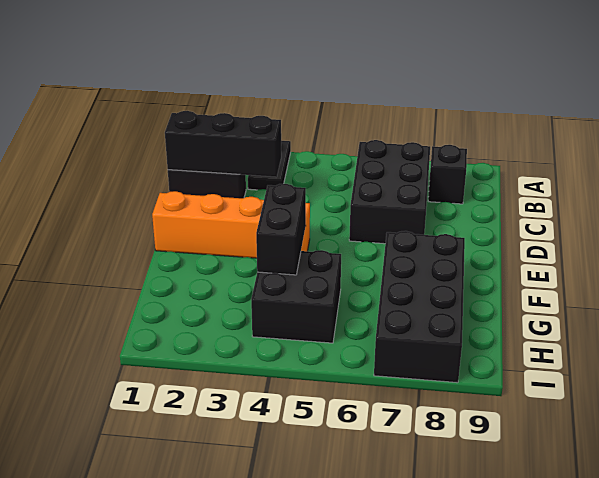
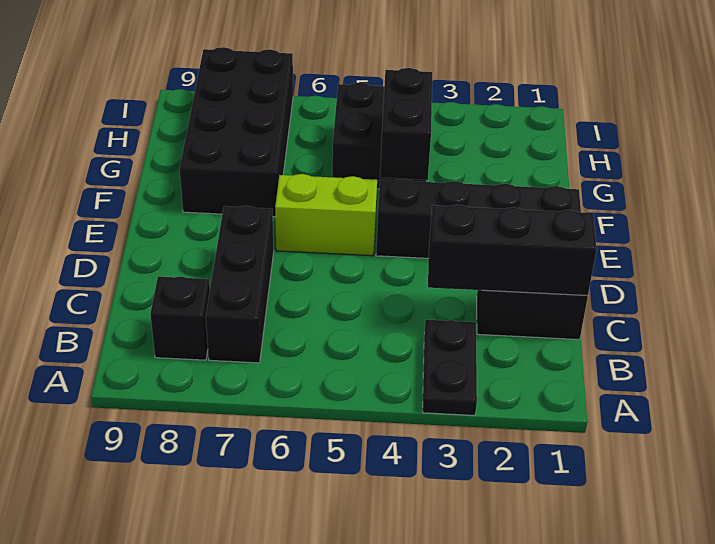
black 2x3 brick [349,140,430,244] -> black 1x3 brick [206,206,274,363]
orange 1x4 brick [152,191,310,258] -> black 1x4 brick [376,179,581,258]
none -> lime 1x2 brick [275,174,377,256]

